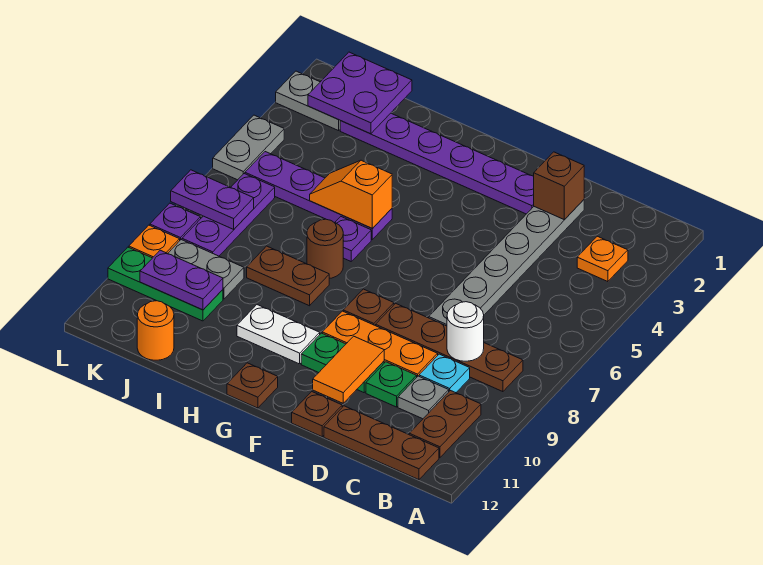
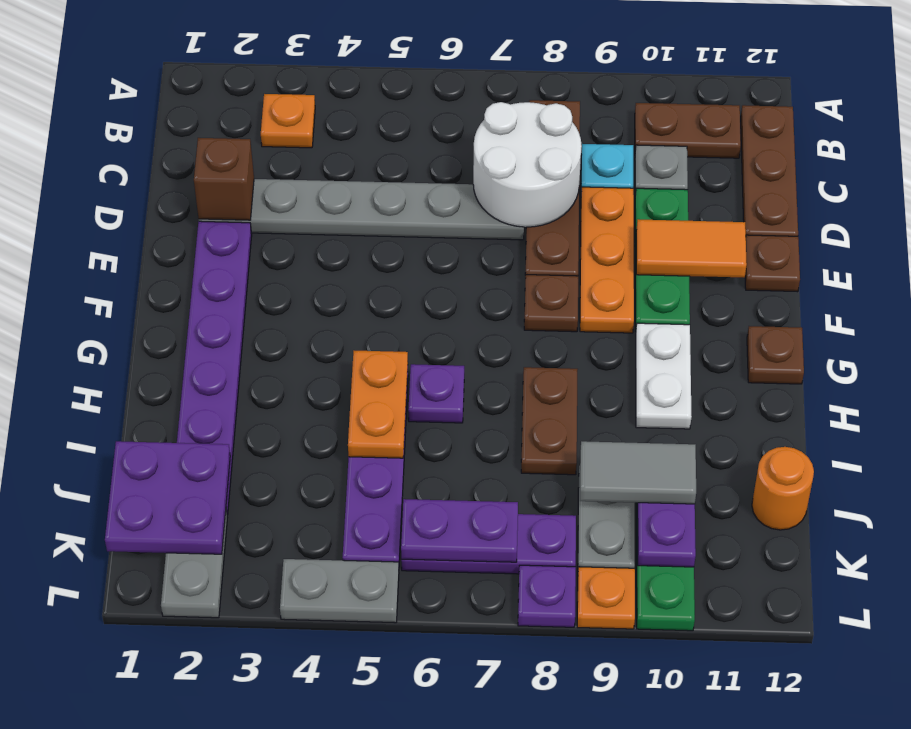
white 1x1 round brick [447,302,484,361] -> white 2x2 round brick [473,102,582,227]
orange 1x2 slope [310,160,392,229] -> orange 1x2 plate [348,351,408,458]
brown 1x1 round brick [307,219,343,279] -> none
none -> grey 1x2 tile [580,441,696,504]
purple 1x2 plate [171,170,254,229] -> purple 1x2 plate turned to [401,499,518,562]

